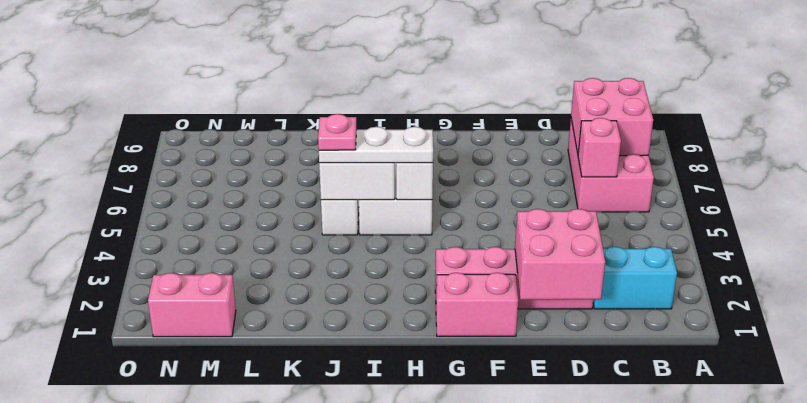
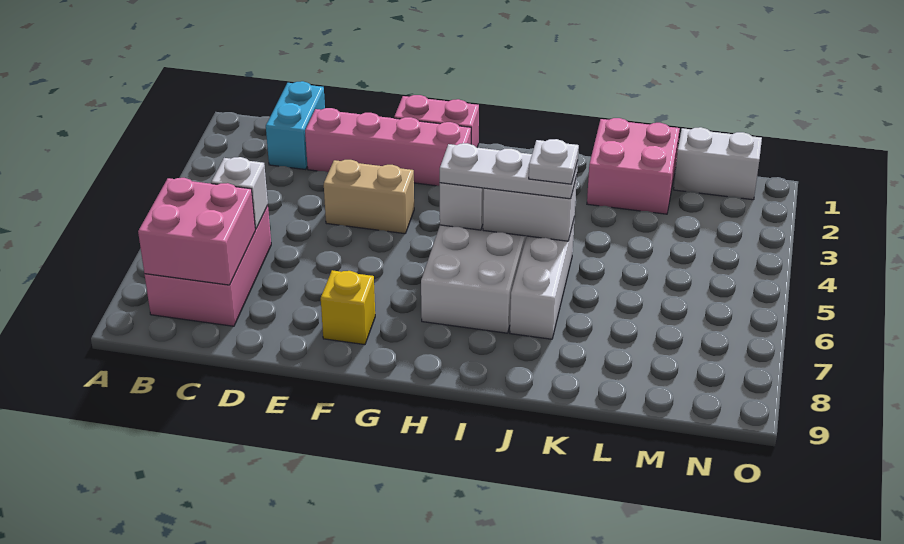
cyan 1x2 brick [593,247,677,309] -> cyan 1x2 brick turned to [266,81,325,169]
pink 1x1 brick [578,118,621,177] -> white 1x1 brick [211,157,268,229]
pink 2x2 brick [515,209,605,300] -> pink 2x2 brick moved to [587,118,680,214]
none -> tan 1x2 brick [324,160,414,234]
none -> yellow 1x1 brick [321,270,375,345]
pink 1x1 plate [318,114,357,150] -> white 1x1 plate [529,139,579,184]
pink 1x2 brick [148,273,236,337] -> white 1x2 brick [674,127,762,200]

